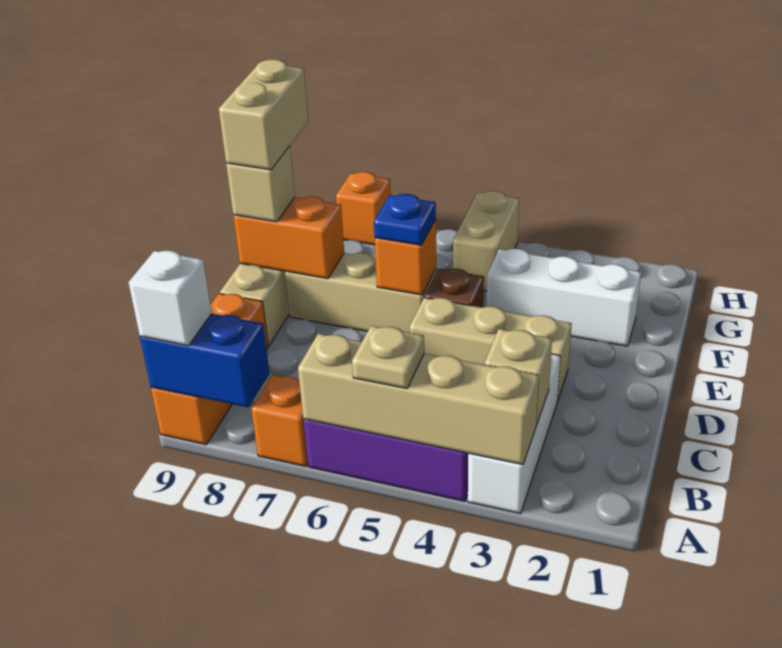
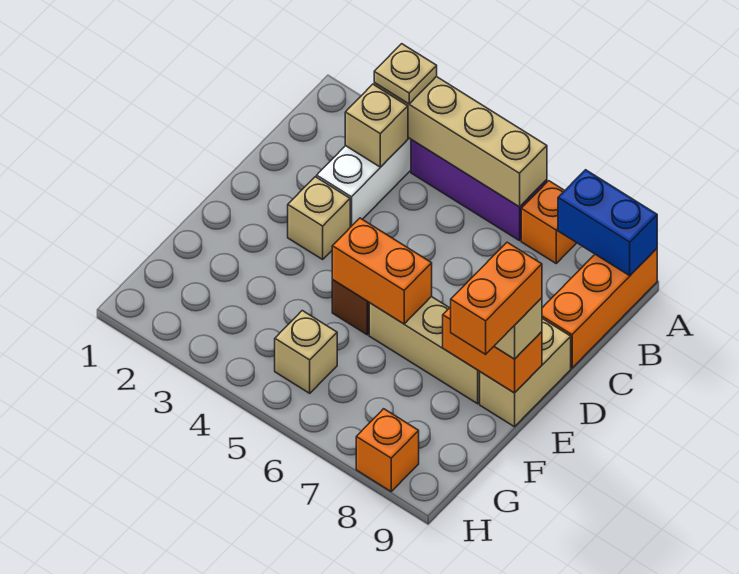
tan 1x1 plate [352,326,424,388] -> tan 1x1 plate moved to [374,44,437,104]
white 1x1 brick [128,251,212,346] -> none
tan 1x3 brick [410,297,572,401] -> tan 1x1 brick [288,177,350,259]
orange 1x1 brick [375,220,436,295] -> orange 1x2 brick [332,218,432,324]
blue 1x1 plate [374,194,436,245] -> none
tan 1x2 brick [219,59,308,170] -> orange 1x2 brick [451,242,542,354]
white 1x3 brick [486,249,641,346] -> none
tan 1x2 brick [453,191,519,291] -> tan 1x1 brick [275,311,337,393]

